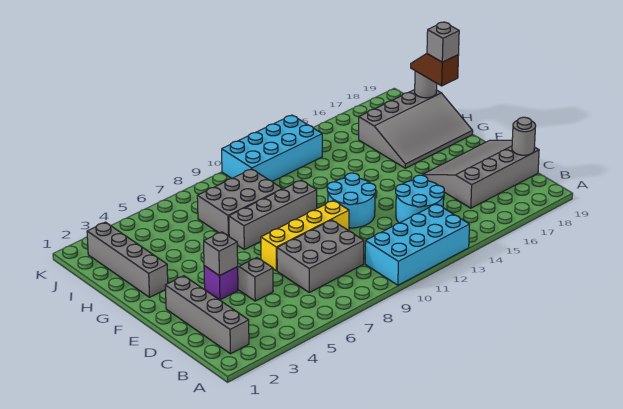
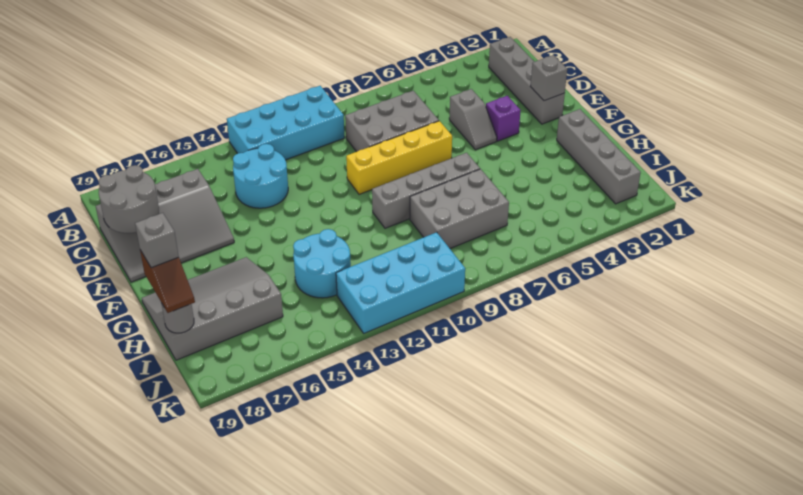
grey 1x1 round brick [512,117,536,155] -> grey 2x2 round brick [99,165,159,233]
grey 1x1 brick [204,232,238,276] -> grey 1x1 brick moved to [530,55,567,101]
cyan 2x2 round brick [327,173,376,228] -> cyan 2x2 round brick moved to [293,229,351,298]

